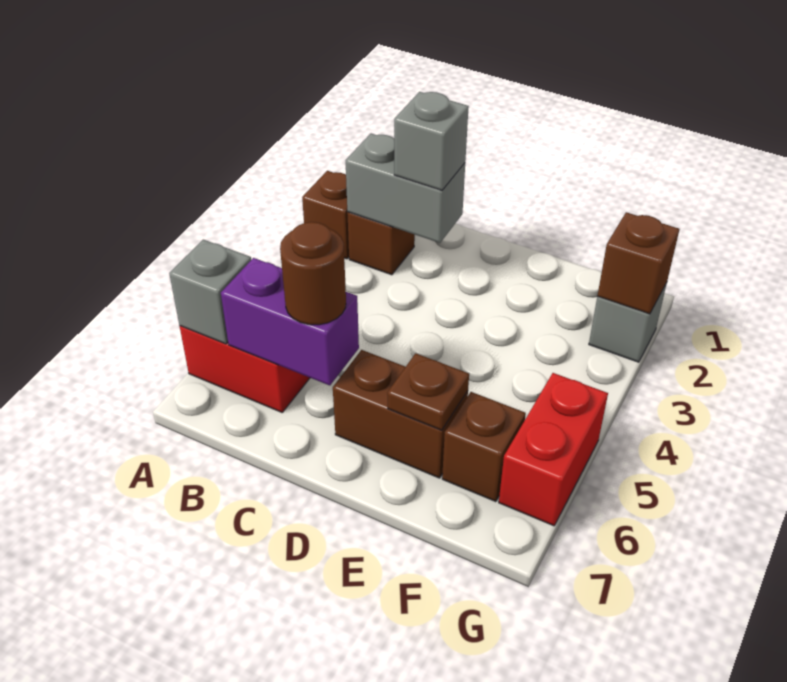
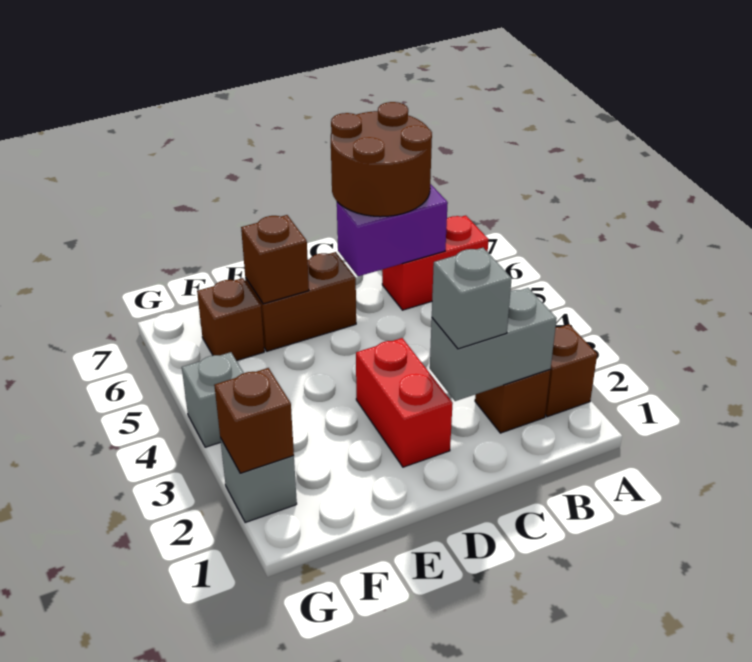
grey 1x1 brick [169,240,251,344] -> grey 1x1 brick moved to [182,352,244,447]
brown 1x1 round brick [280,222,346,325] -> brown 2x2 round brick [331,102,432,217]
brown 1x1 plate [387,353,469,430] -> brown 1x1 brick [241,215,309,304]
red 1x2 brick [499,373,608,526] -> red 1x2 brick moved to [356,338,453,467]

